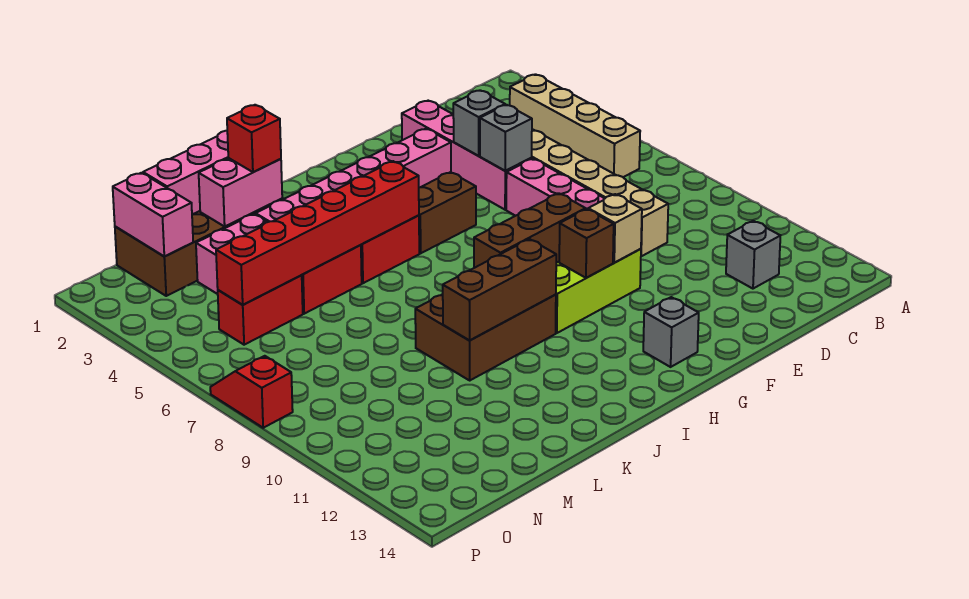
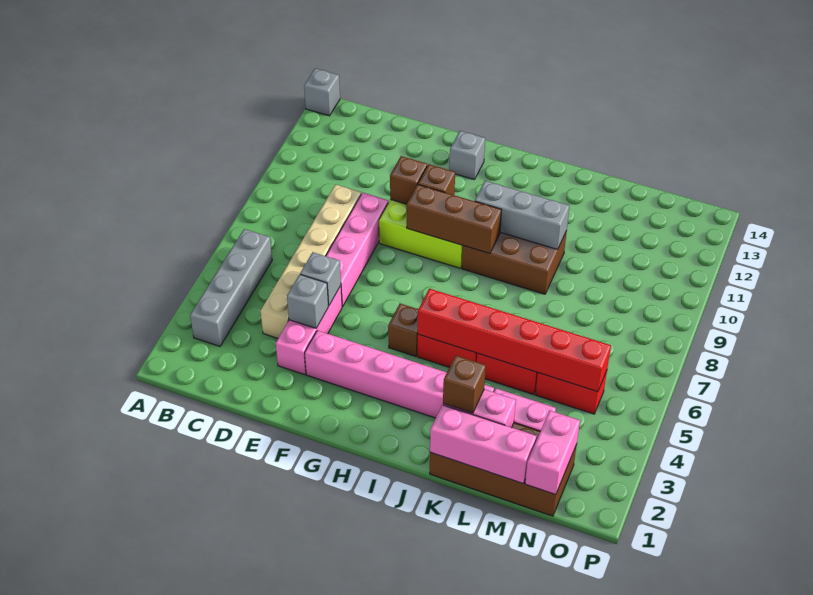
tan 1x4 brick [510,74,640,177] -> grey 1x4 brick [190,229,272,346]
grey 1x1 brick [726,221,780,289] -> grey 1x1 brick moved to [304,68,340,116]
pink 1x4 brick [402,101,532,210] -> pink 1x3 brick [276,285,342,375]
tan 1x1 brick [588,194,642,263] -> brown 1x1 brick [390,156,427,204]
brown 1x2 brick [419,172,476,253] -> brown 1x1 brick [388,304,418,356]
brown 1x3 brick [443,239,556,340] -> grey 1x3 brick [475,181,569,249]
red 1x1 brick [227,105,281,172] -> brown 1x1 brick [443,355,486,413]
red 1x2 slope [210,356,293,428] -> none

